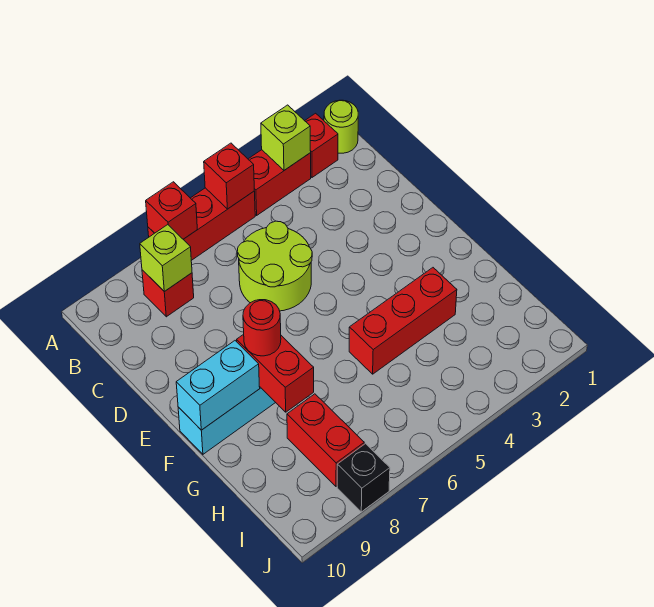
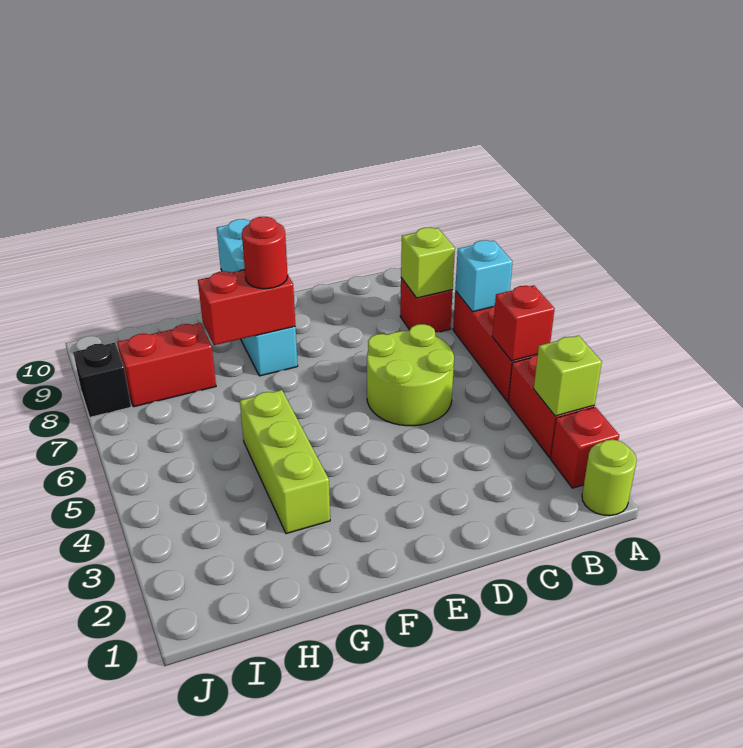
red 1x1 brick [146,182,197,239] -> cyan 1x1 brick [455,240,513,312]
red 1x3 brick [349,268,457,374] -> lime 1x3 brick [240,390,330,534]

